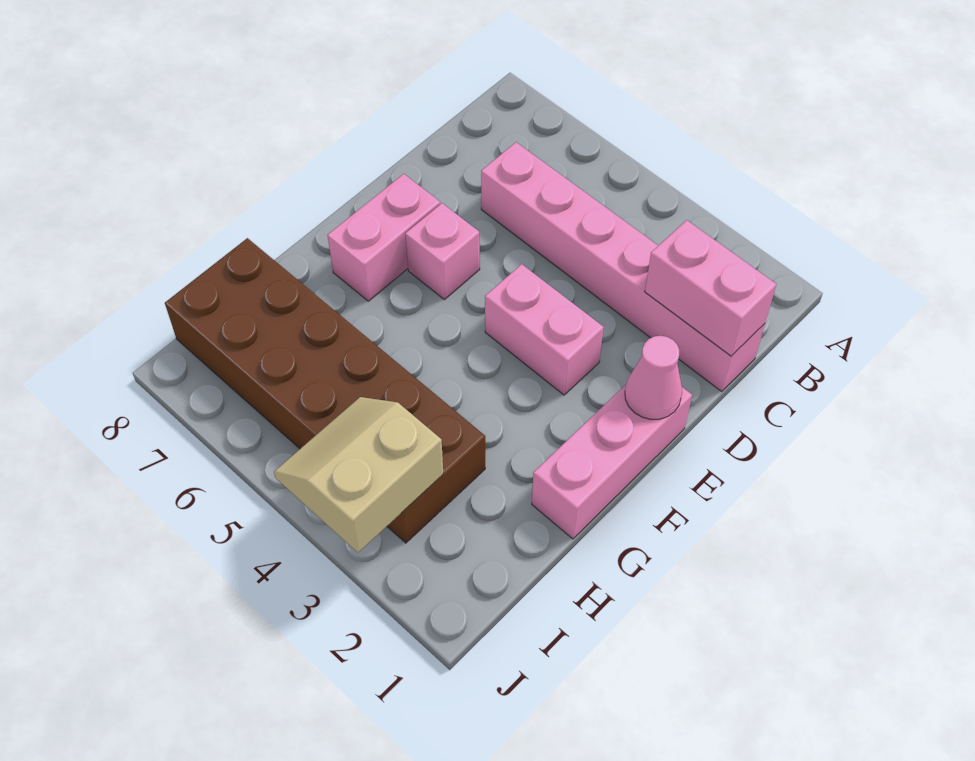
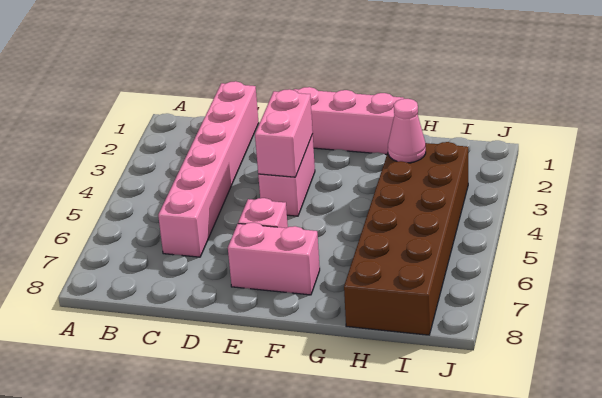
pink 1x2 brick [645,220,776,356] -> pink 1x2 brick moved to [255,89,313,177]
pink 1x1 cone [625,336,682,419] -> pink 1x1 cone moved to [388,99,426,163]
tan 2x2 slope [274,397,443,553] -> none

